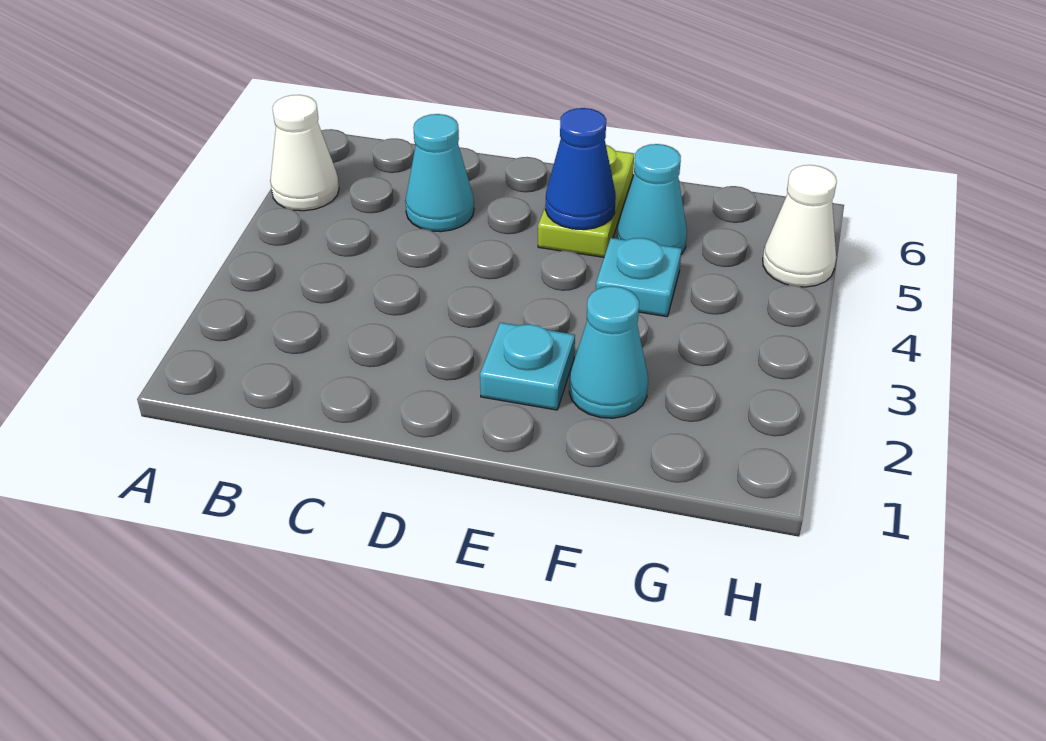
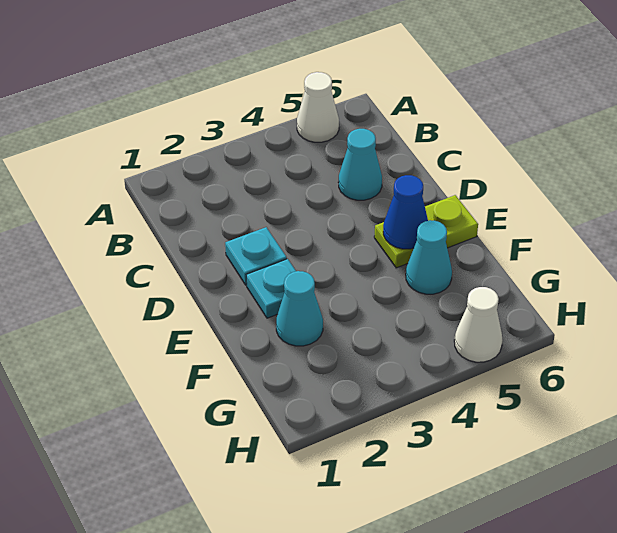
cyan 1x1 plate [596,238,682,317] -> cyan 1x1 plate moved to [225,227,287,285]

